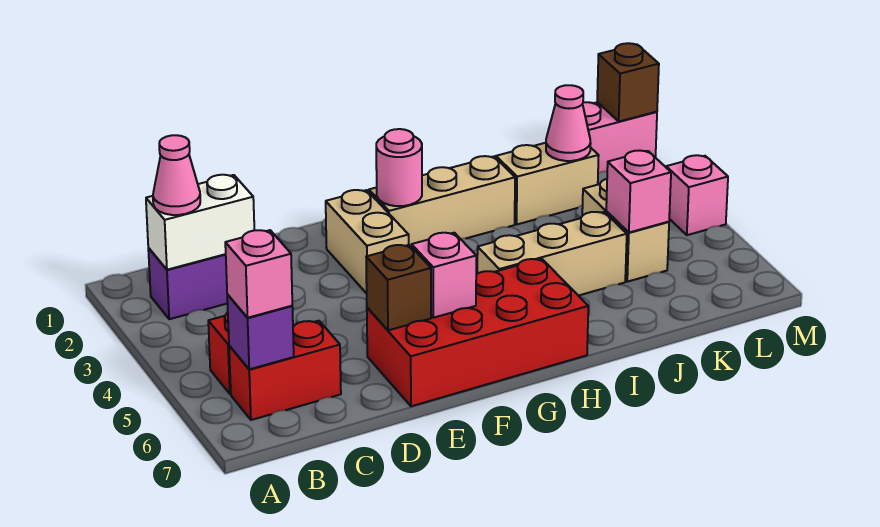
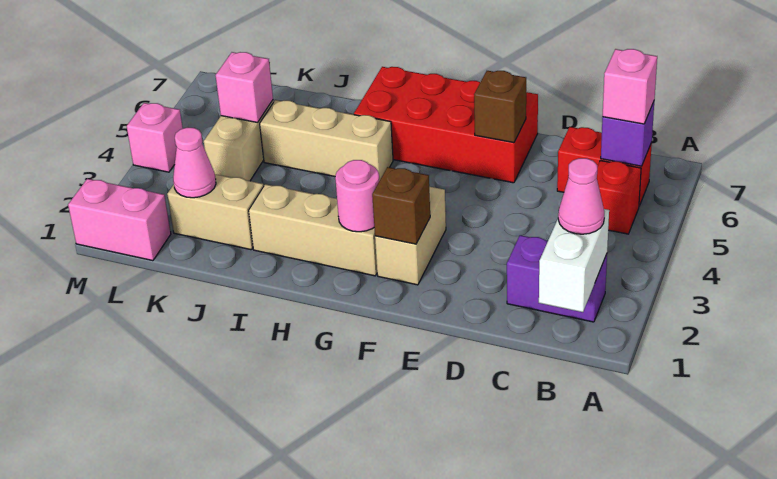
white 1x2 brick [146,175,254,270] -> white 1x2 brick turned to [539,209,609,312]
pink 1x1 brick [412,233,476,318] -> none
brown 1x1 brick [597,43,659,121] -> brown 1x1 brick moved to [372,167,430,244]

